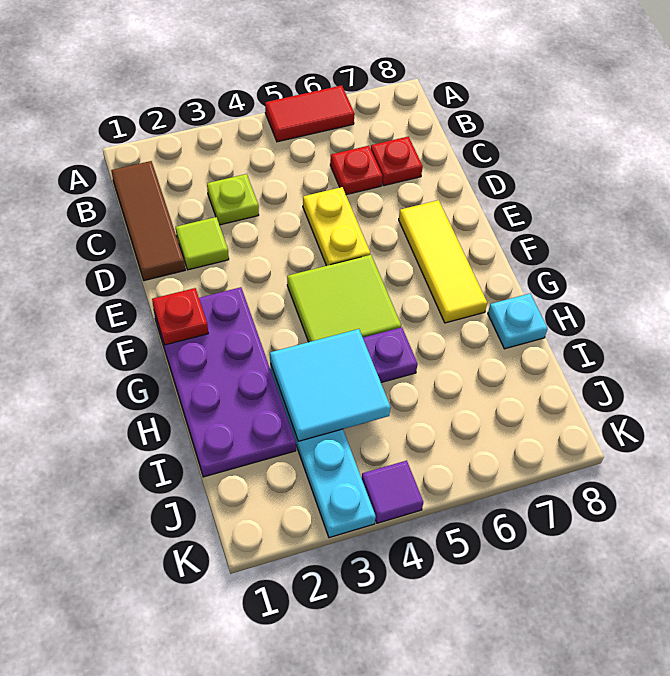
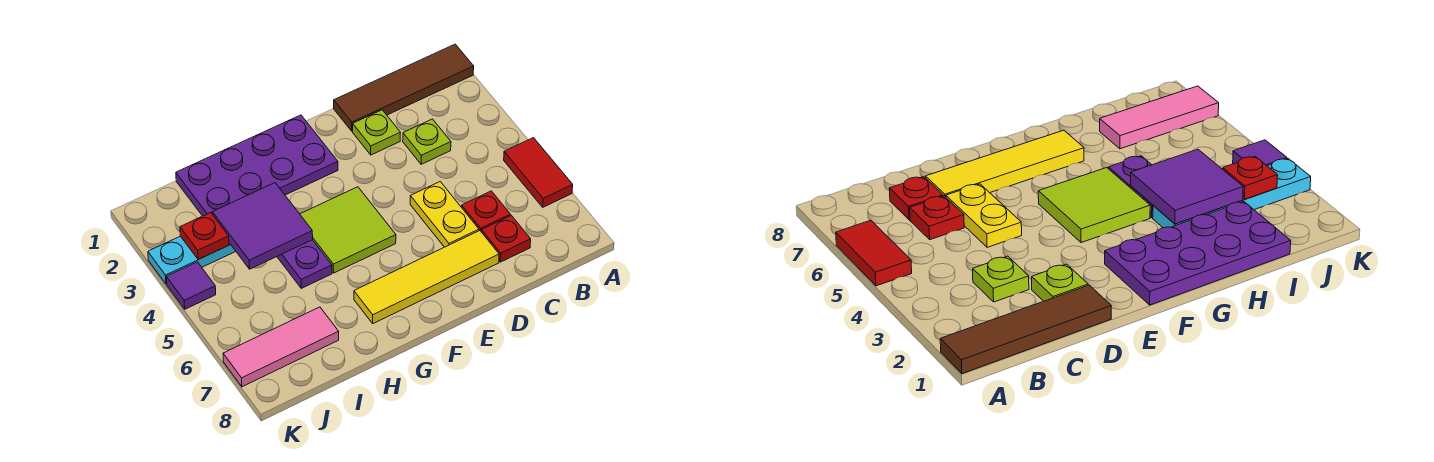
brown 1x3 tile [111,161,185,281] -> brown 1x4 tile [334,44,474,131]
lime 1x1 tile [176,217,229,270] -> lime 1x1 plate [353,110,401,155]
yellow 1x2 plate [303,187,370,266] -> yellow 1x2 plate turned to [410,182,479,247]
yellow 1x3 tile [399,200,487,323] -> yellow 1x4 tile [354,231,499,324]
red 1x1 plate [152,288,208,345] -> red 1x1 plate moved to [180,213,229,260]
cyan 2x2 tile [270,329,391,441] -> purple 2x2 tile [212,183,313,269]
cyan 1x1 plate [488,294,548,349] -> none
none -> pink 1x3 tile [223,307,339,387]

